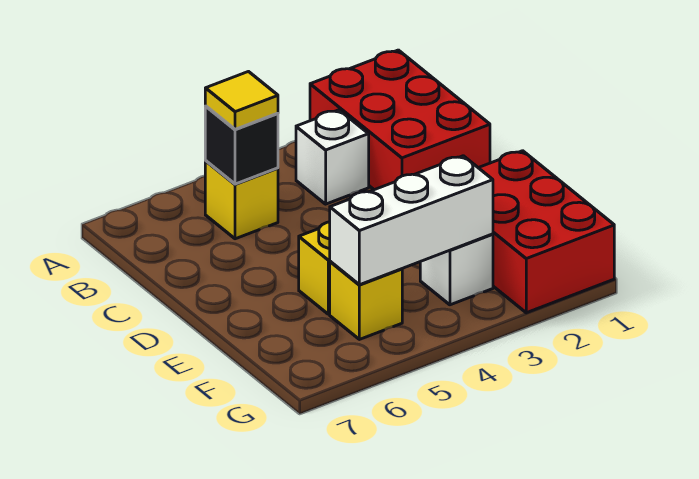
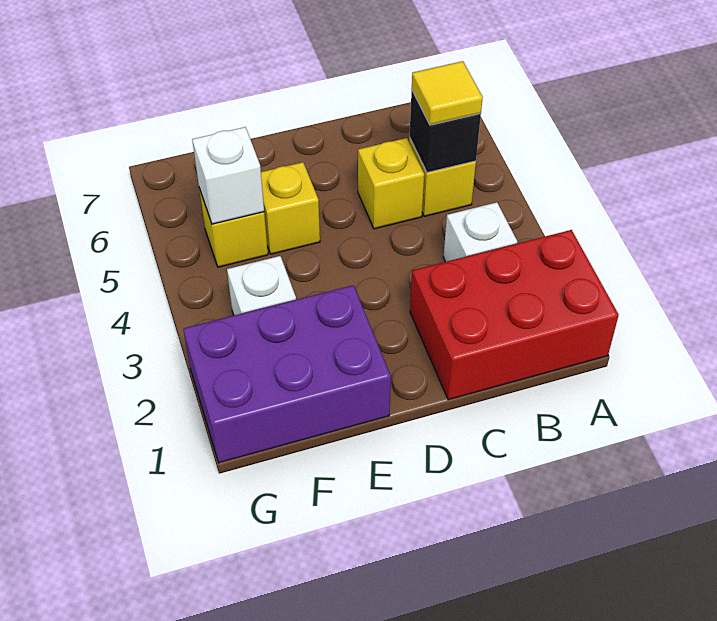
none -> yellow 1x1 brick [358,138,424,229]
red 2x3 brick [479,151,614,313] -> purple 2x3 brick [183,285,391,463]
white 1x3 brick [330,156,493,285] -> white 1x1 brick [192,127,264,224]

